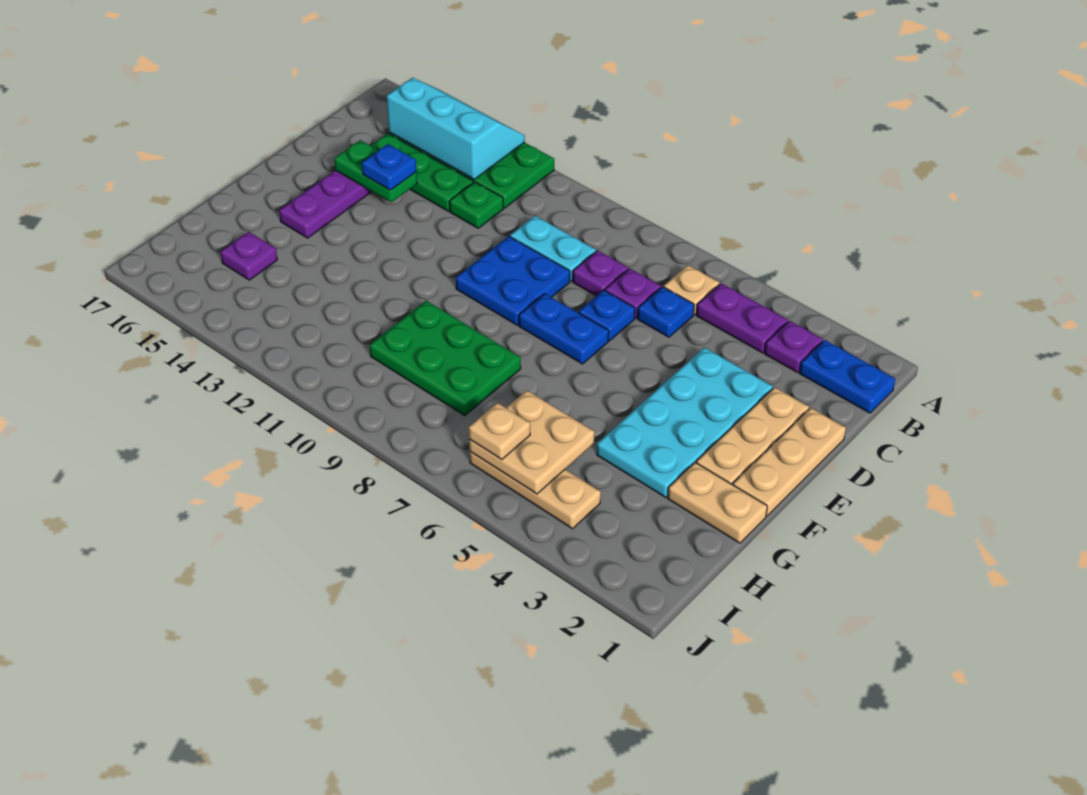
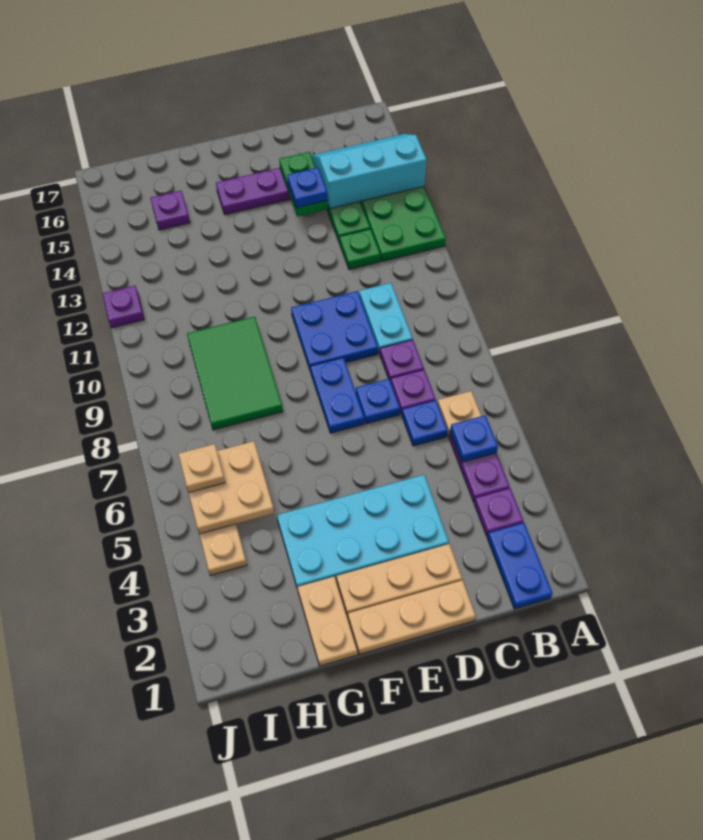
cyan 2x3 slope [387,78,525,179] -> cyan 2x3 slope turned to [312,134,427,209]
none -> blue 1x1 plate [450,415,498,462]
green 2x3 plate [370,301,521,416] -> green 2x3 tile [187,317,283,430]
none -> purple 1x1 plate [102,286,144,328]

